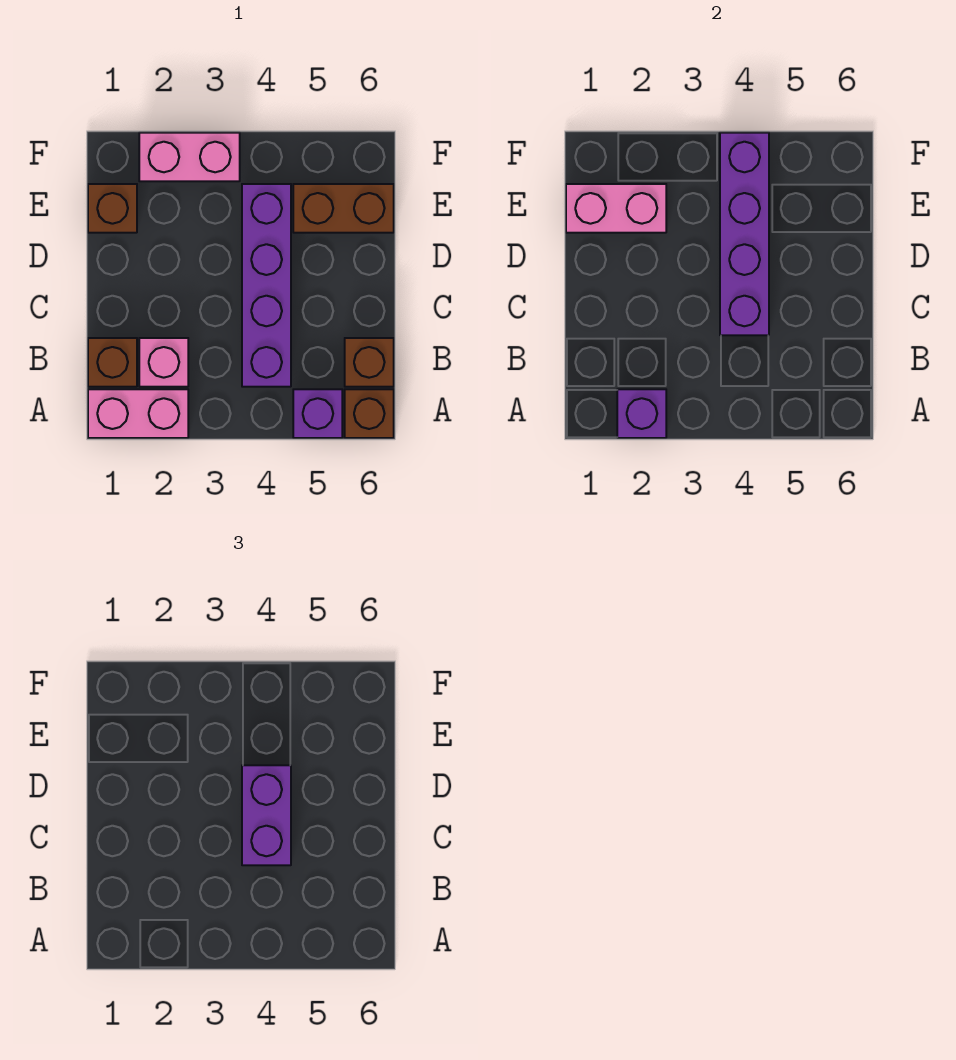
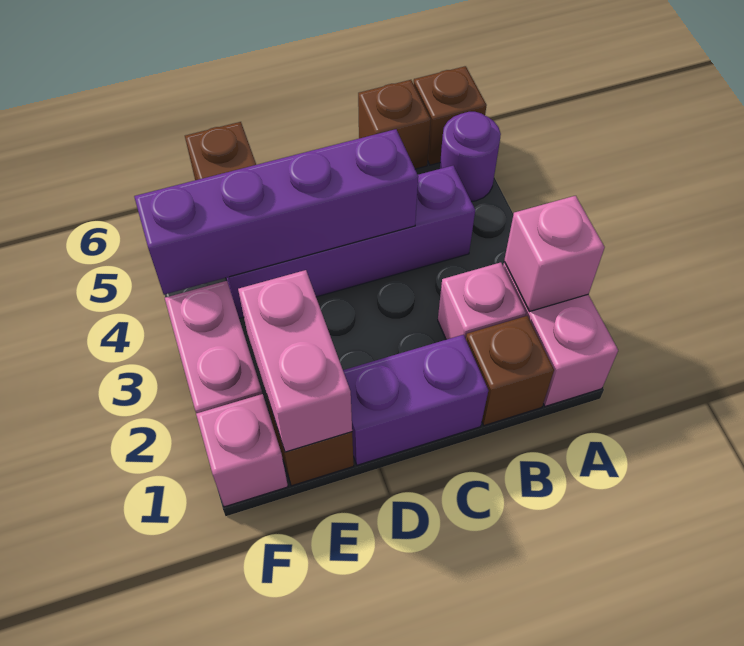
purple 1x1 brick [617,389,666,438] -> pink 1x1 brick [504,196,605,312]
purple 1x1 brick [293,389,342,438] -> purple 1x1 round brick [440,112,501,202]
purple 1x2 brick [242,765,291,865] -> purple 1x2 brick moved to [343,335,488,465]
none -> pink 1x1 brick [196,394,288,507]

